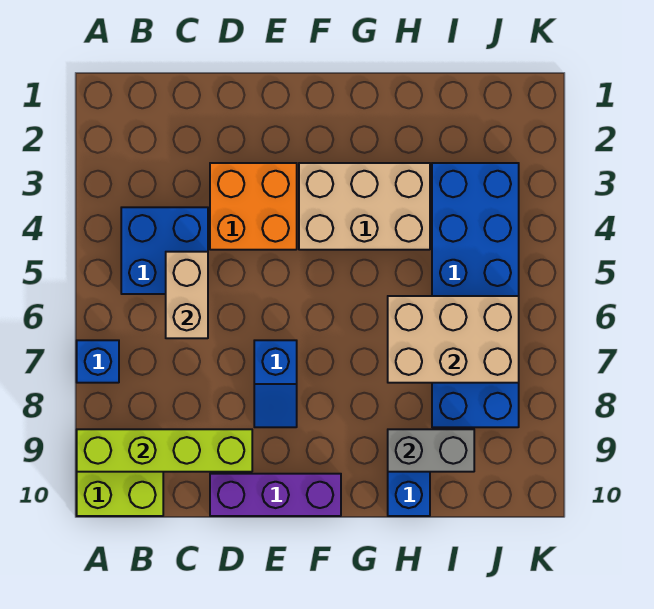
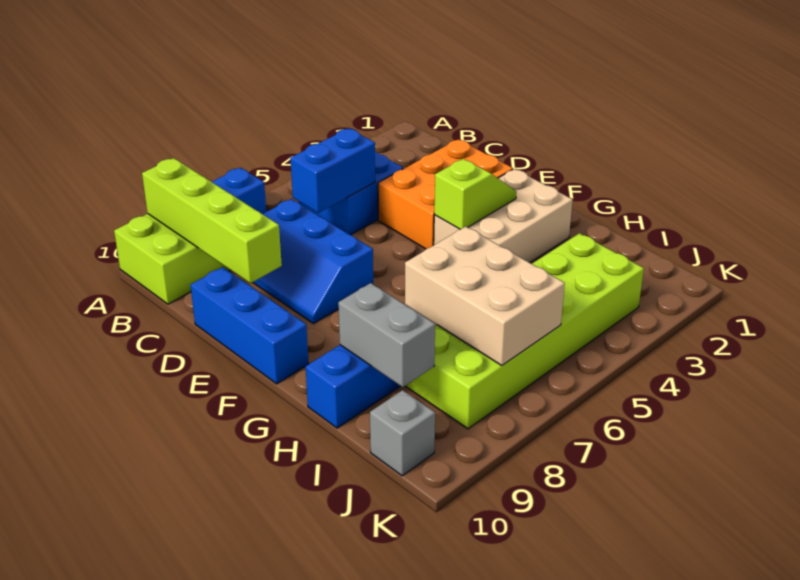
tan 1x2 brick [166,252,208,338] -> blue 1x2 brick [290,128,375,213]
orange 2x2 brick [210,163,297,250] -> orange 2x3 brick [378,139,513,249]
purple 1x3 brick [210,474,341,516] -> blue 1x3 brick [191,267,308,384]
blue 1x2 slope [254,340,297,427] -> blue 2x3 slope [253,199,373,324]
tan 2x3 brick [299,163,430,250] -> tan 2x3 brick turned to [434,169,573,263]
none -> lime 1x2 slope [434,159,517,229]
blue 2x6 brick [432,163,519,427] -> lime 2x6 brick [406,233,644,429]
none -> grey 1x1 brick [370,390,435,476]

